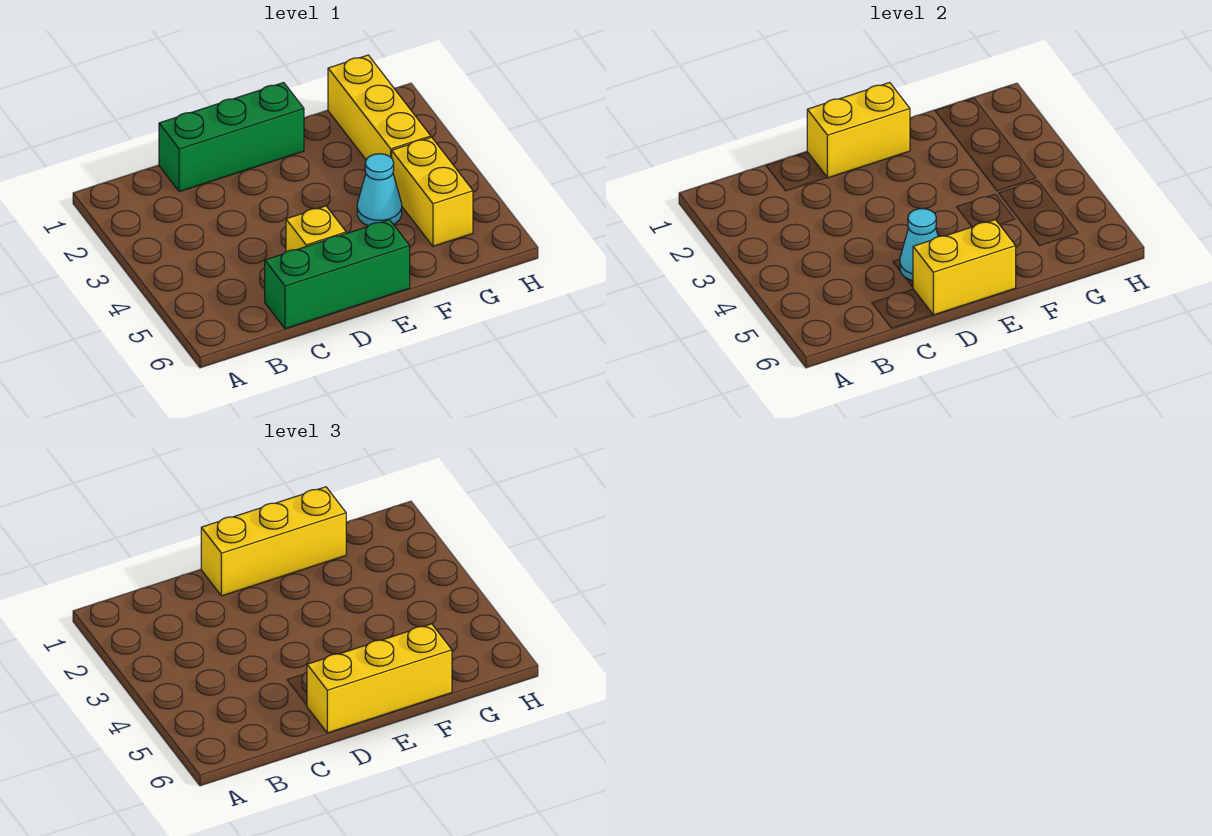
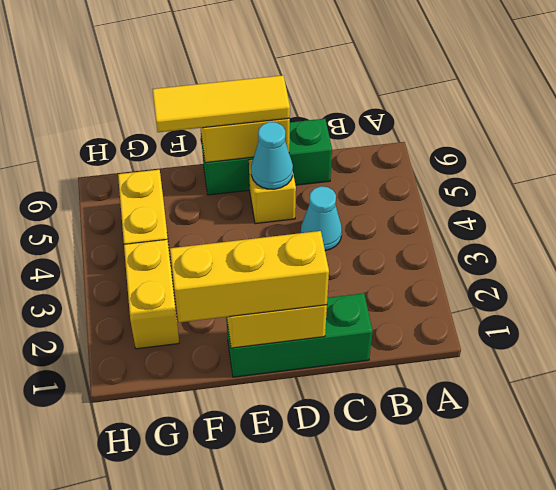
yellow 1x3 brick [307,624,452,733] -> yellow 1x3 tile [152,75,290,132]
cyan 1x1 cone [357,154,402,226] -> cyan 1x1 cone moved to [301,186,342,251]
yellow 1x3 brick [328,55,431,160] -> yellow 1x2 brick [124,240,179,349]

